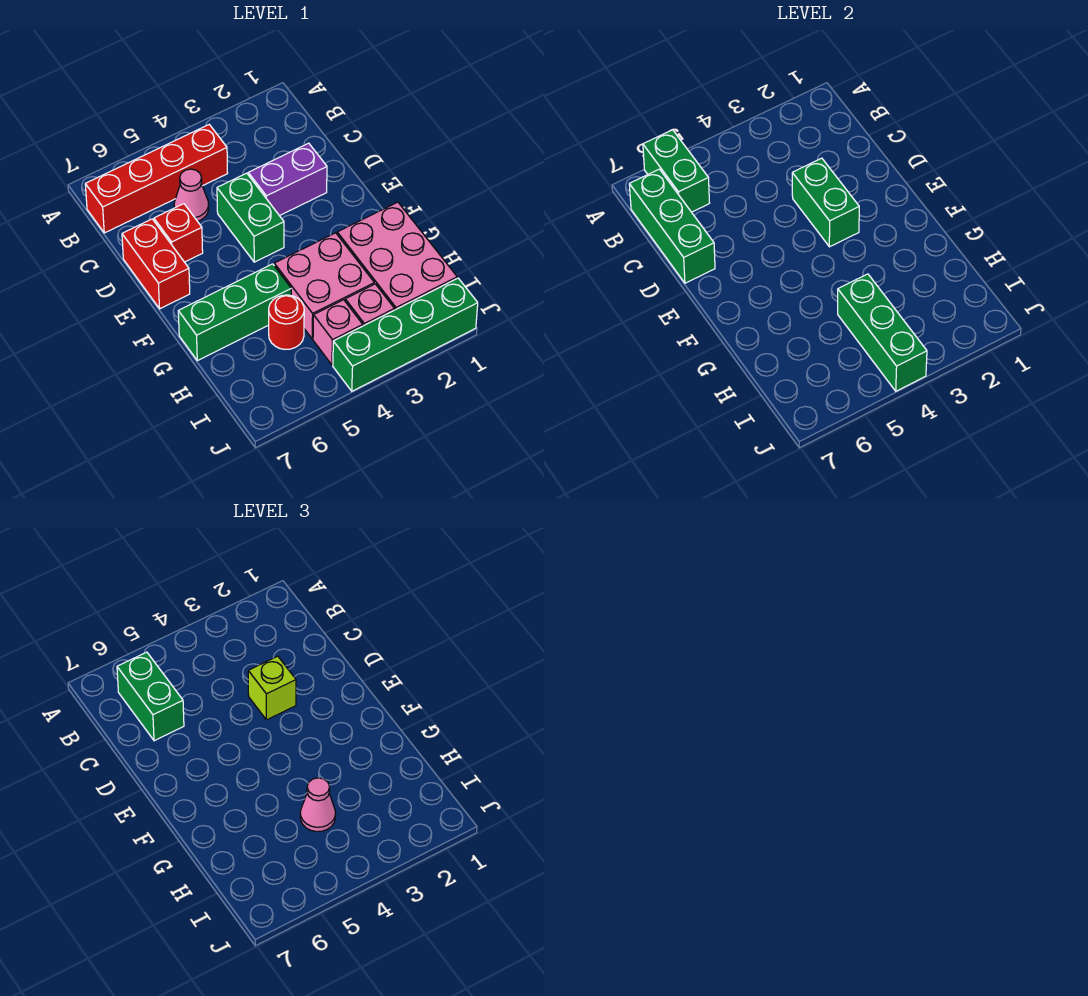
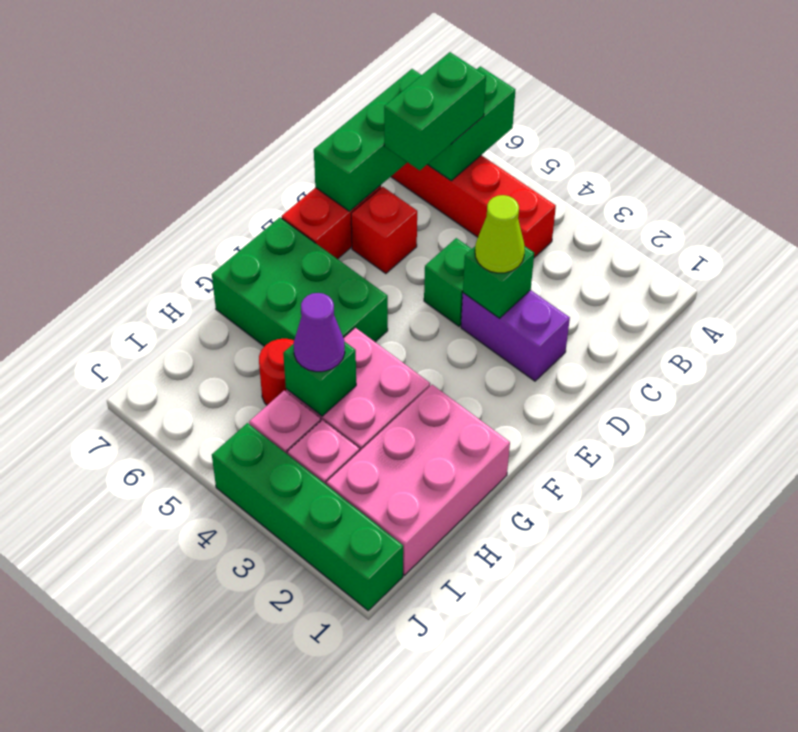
pink 1x1 cone [174,169,209,221] -> none
green 1x2 brick [792,158,859,247] -> green 1x1 brick [463,247,534,318]
lime 1x1 brick [248,656,296,720] -> lime 1x1 cone [475,195,525,273]
green 1x2 brick [217,173,284,262] -> green 1x1 brick [424,238,471,326]
green 1x3 brick [178,264,291,361] -> green 2x3 brick [212,218,388,346]
green 1x3 brick [838,274,927,391] -> green 1x1 brick [283,341,356,416]
pink 1x1 cone [300,778,336,832] -> purple 1x1 cone [294,293,345,372]

